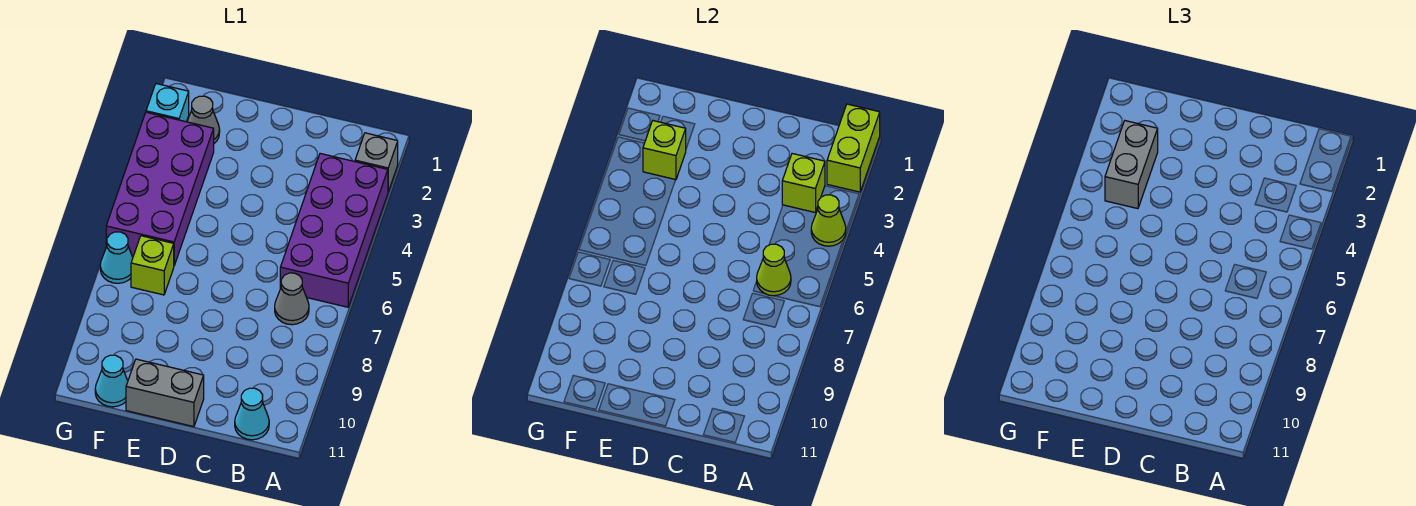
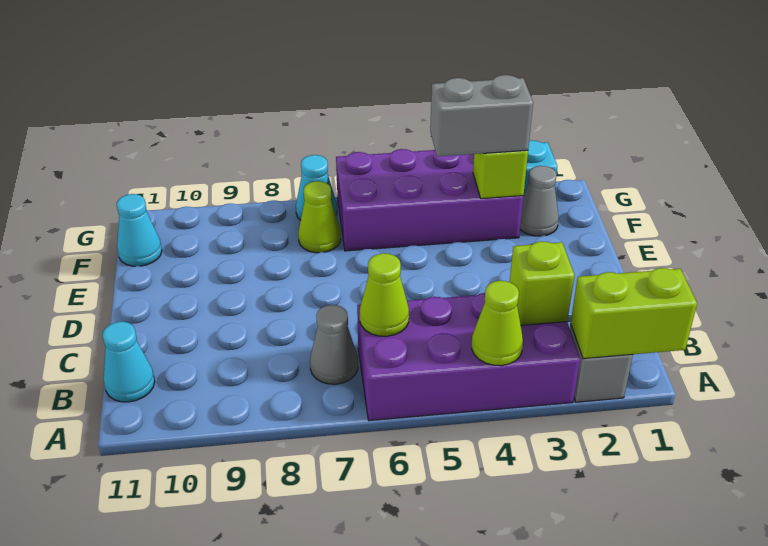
grey 1x2 brick [126,359,204,427] -> none
lime 1x1 brick [131,236,174,295] -> lime 1x1 cone [298,181,341,253]

